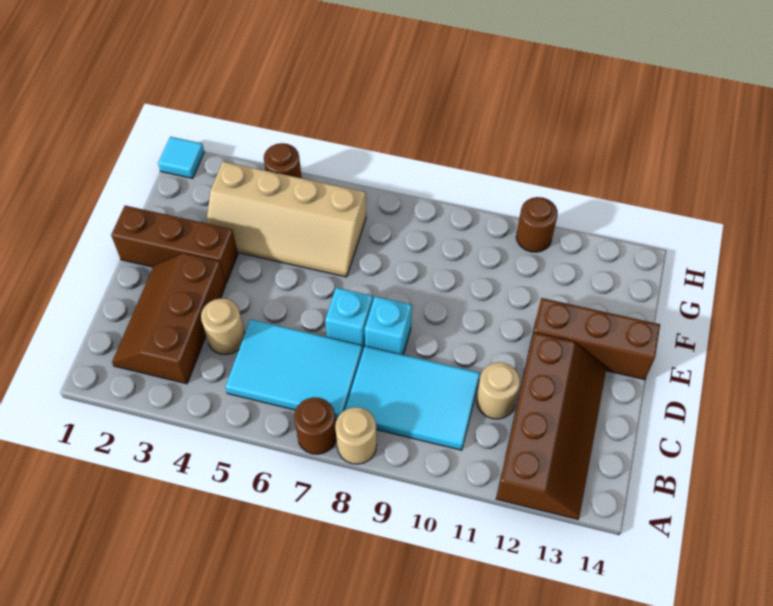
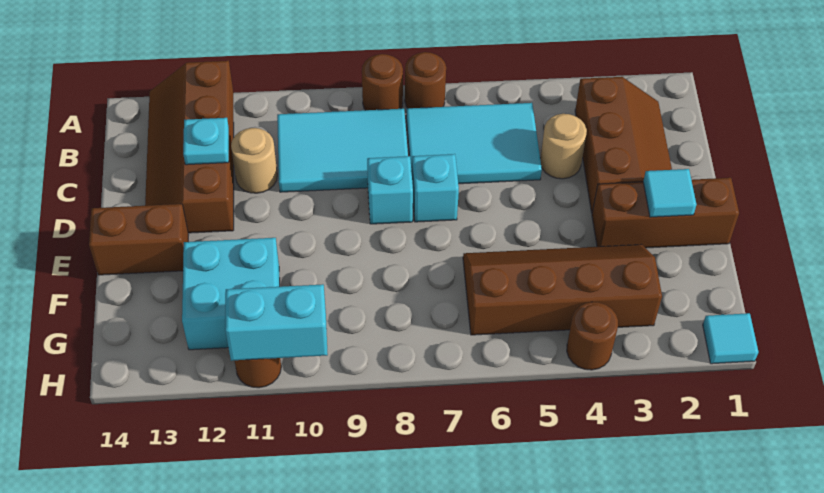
tan 1x1 round brick [335,407,377,464] -> brown 1x1 round brick [362,54,403,110]
none -> cyan 1x1 plate [183,118,229,165]
none -> cyan 1x1 tile [643,169,696,217]
brown 1x3 brick [530,298,660,380] -> brown 1x2 brick [89,204,188,275]
tan 2x4 slope [206,162,366,277] -> brown 2x4 slope [463,244,662,335]
none -> cyan 2x2 brick [182,238,280,350]
none -> cyan 1x2 brick [225,284,328,361]

